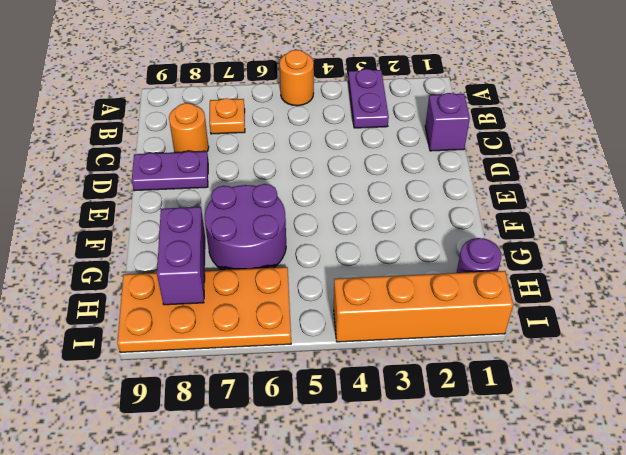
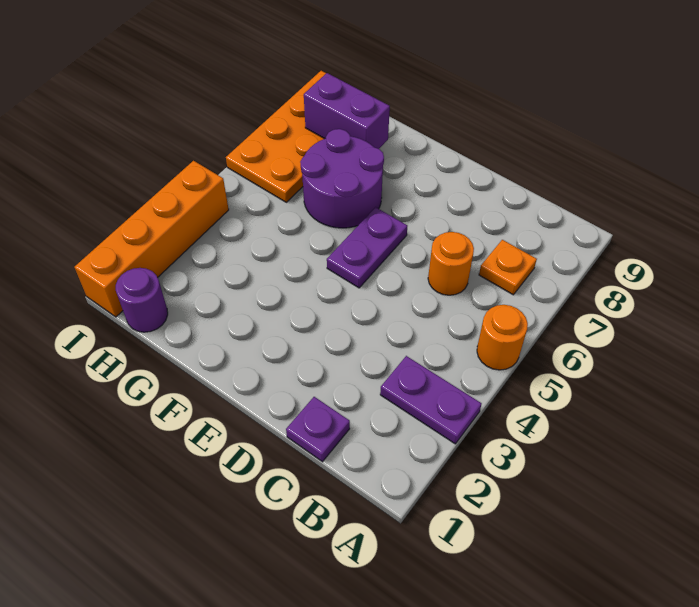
purple 1x1 brick [425,93,470,151] -> purple 1x1 plate [286,397,350,462]
orange 1x1 round brick [169,103,209,153] -> orange 1x1 round brick moved to [428,232,474,295]
purple 1x2 plate [132,151,208,191] -> purple 1x2 plate moved to [327,207,407,288]

